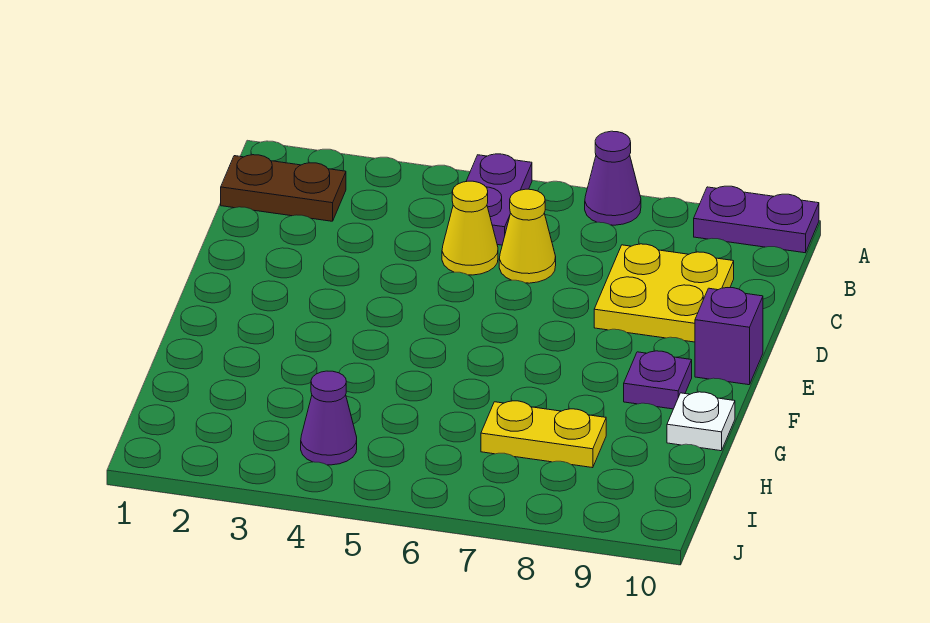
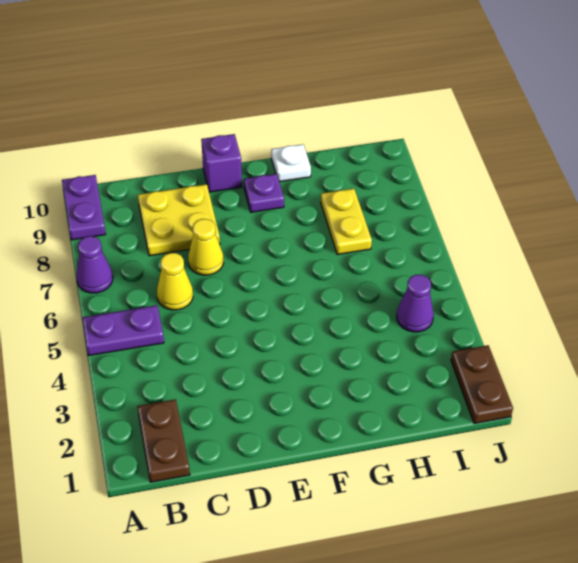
yellow 1x1 cone [442,181,498,275] -> yellow 1x1 cone moved to [188,219,223,275]
none -> brown 1x2 plate [451,345,513,424]

